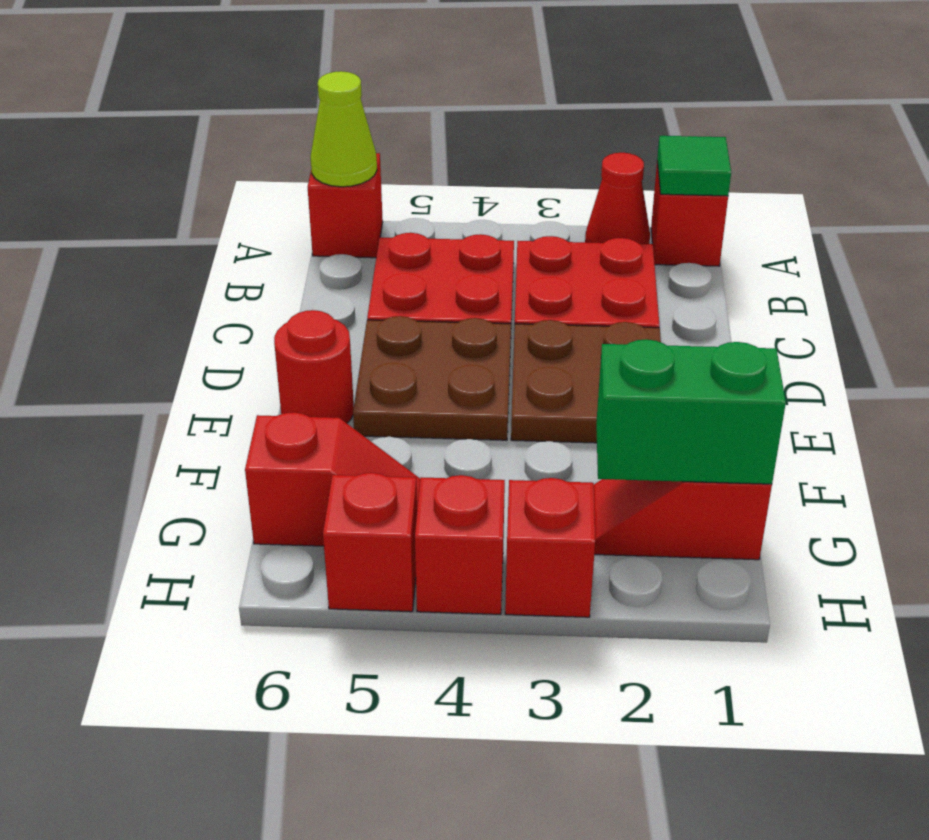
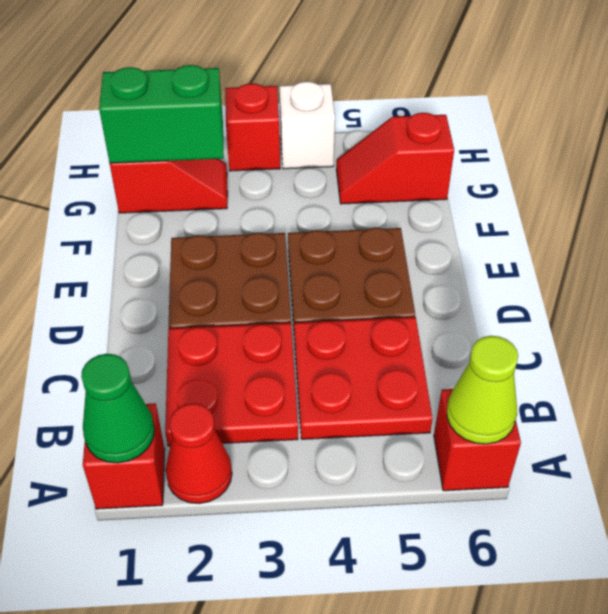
green 1x1 tile [657,136,731,196] -> green 1x1 cone [81,354,155,463]
red 1x1 round brick [274,310,354,423] -> none
red 1x1 brick [415,475,505,614] -> white 1x1 brick [279,82,335,169]
red 1x1 brick [323,473,417,612] -> none

